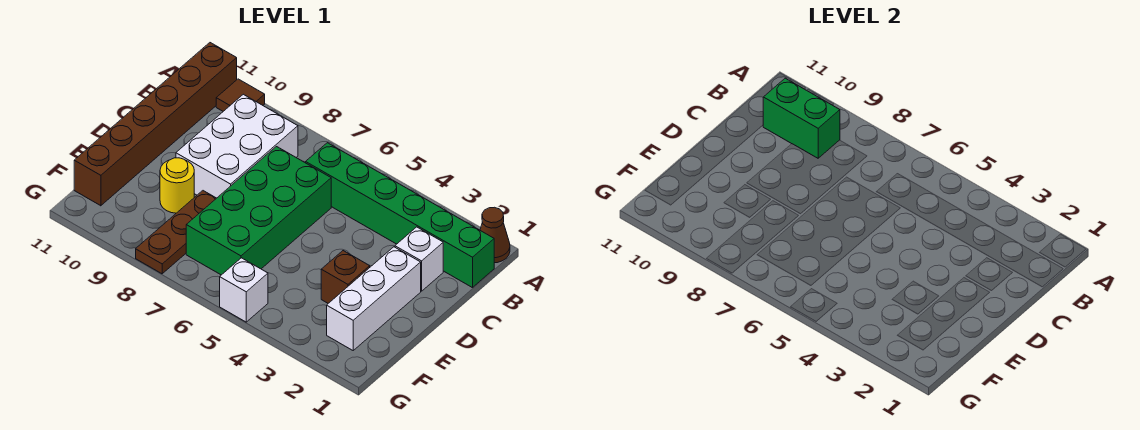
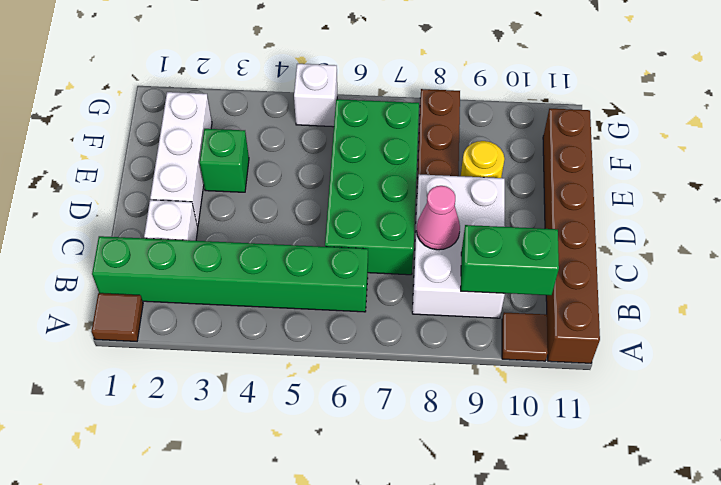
brown 1x1 cone [480,207,510,263] -> brown 1x1 tile [92,293,143,341]
none -> pink 1x1 cone [417,186,460,250]
brown 1x1 brick [321,251,370,303] -> green 1x1 brick [200,129,249,192]

